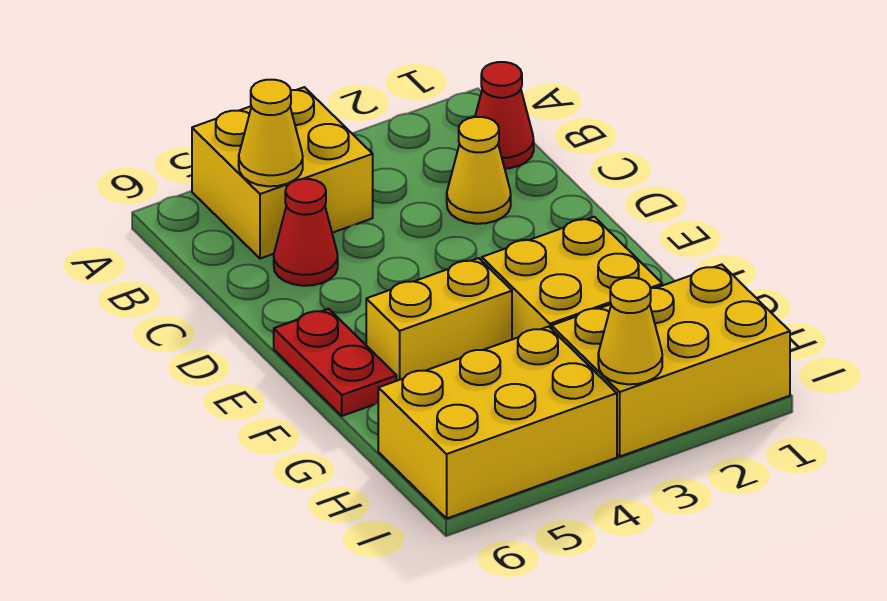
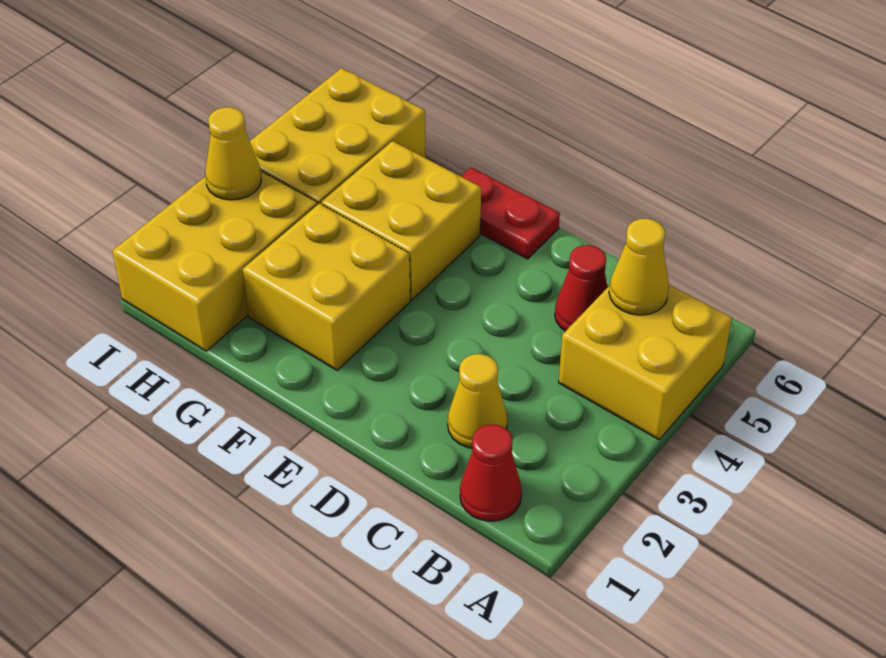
yellow 1x2 brick [366,258,512,381] -> yellow 2x2 brick [321,141,481,300]

